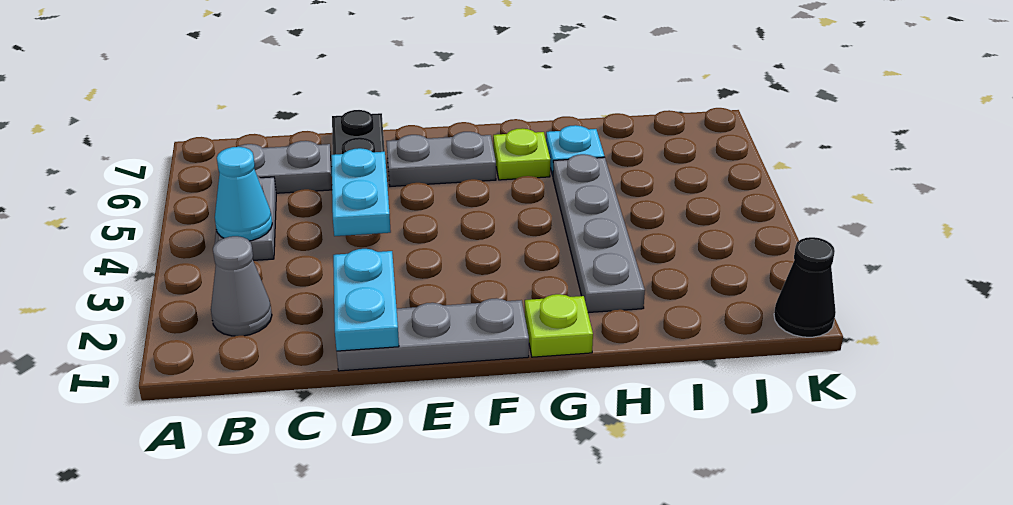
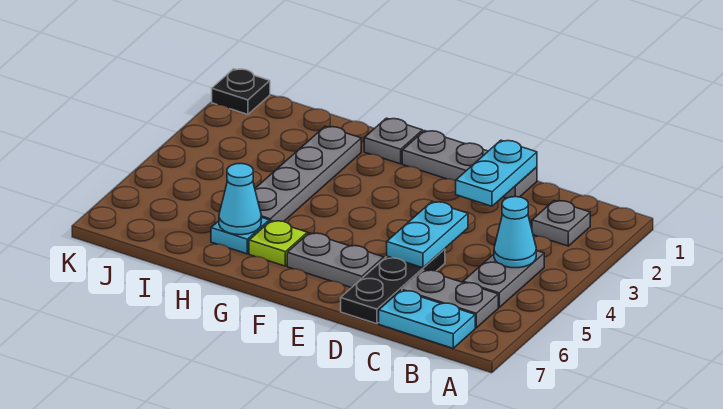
grey 1x1 cone [211,236,272,336] -> grey 1x1 plate [532,201,590,246]
none -> cyan 1x2 plate [379,291,475,348]
lime 1x1 plate [525,294,593,357] -> grey 1x1 plate [364,118,423,164]
none -> cyan 1x1 cone [219,163,261,235]
black 1x1 cone [774,237,836,337] -> black 1x1 plate [212,69,270,114]

